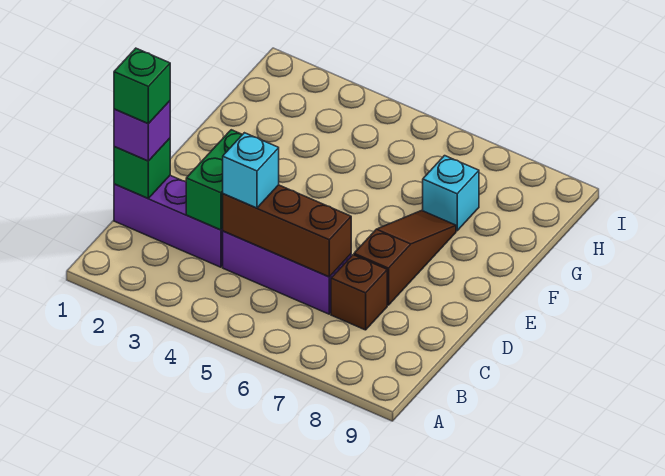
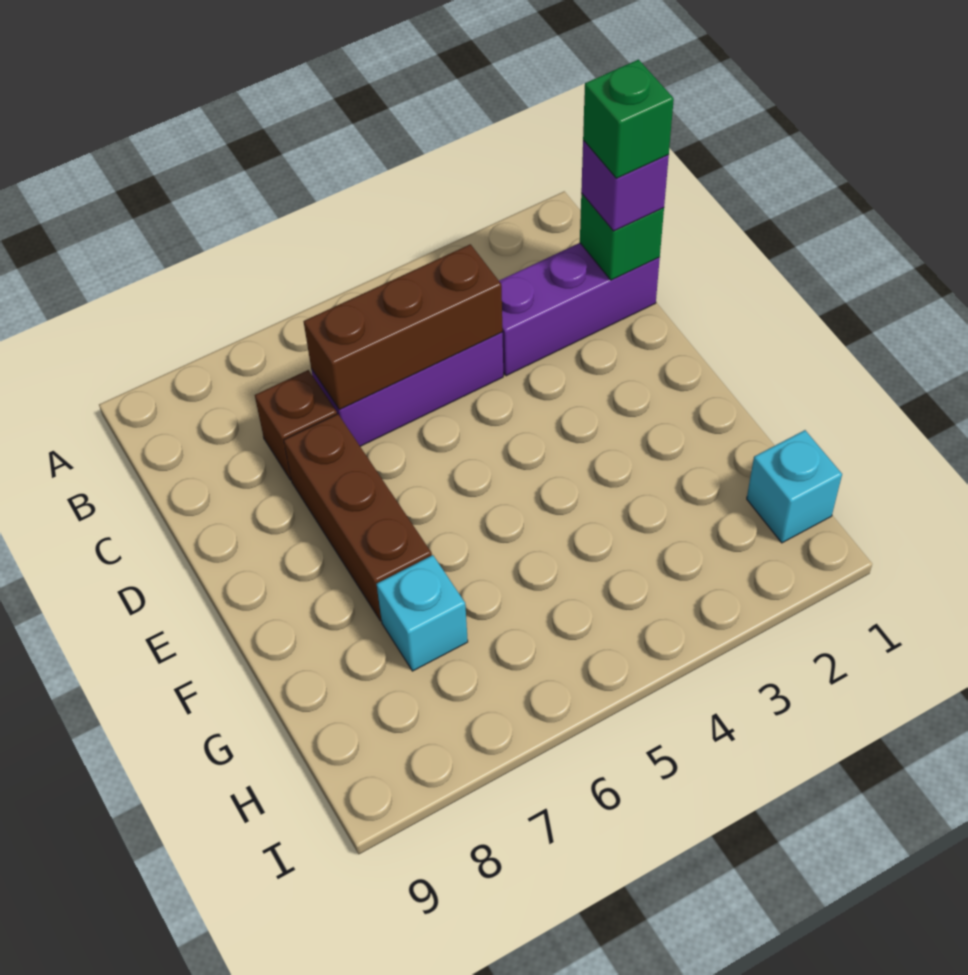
green 1x2 brick [186,130,243,230] -> none
cyan 1x1 brick [223,133,279,208] -> cyan 1x1 brick moved to [747,430,842,543]
brown 1x3 slope [354,210,456,305] -> brown 1x3 brick [284,414,432,621]

